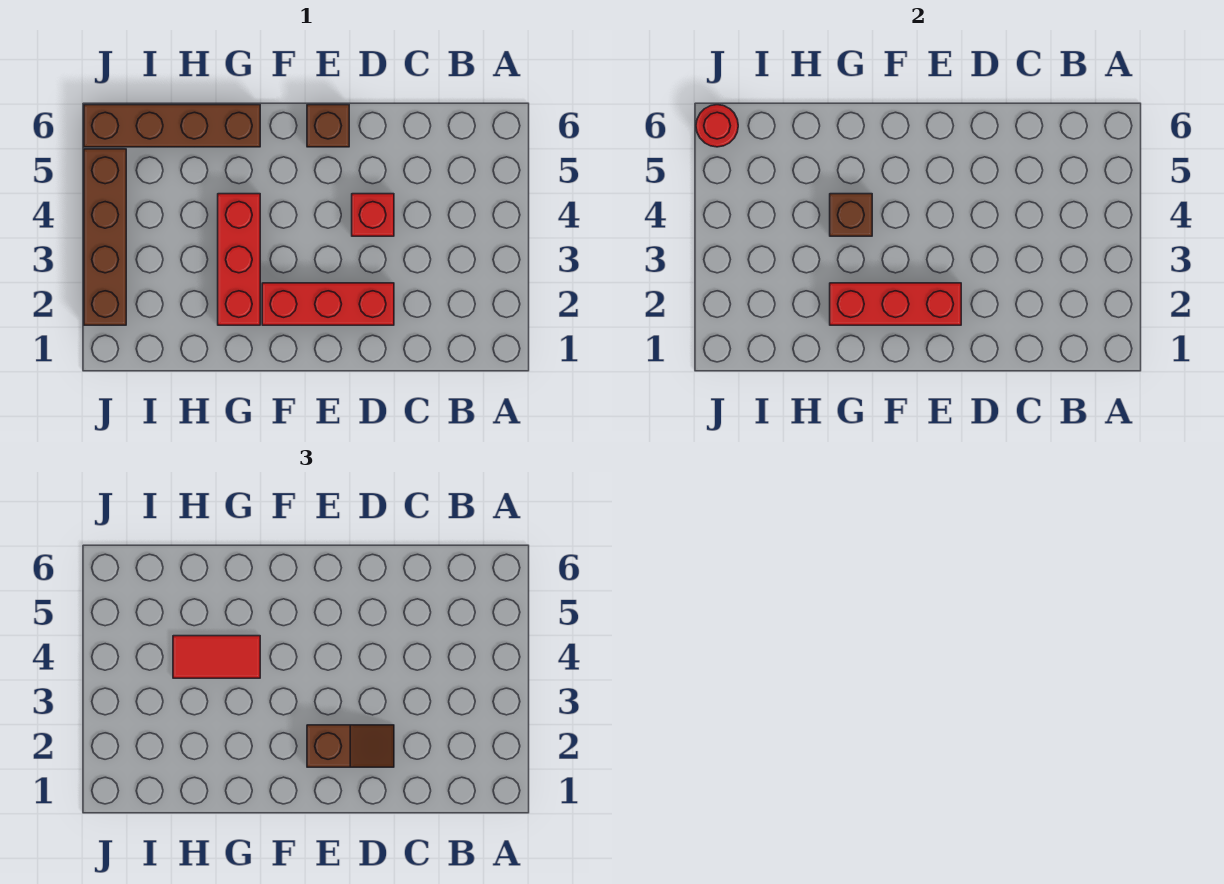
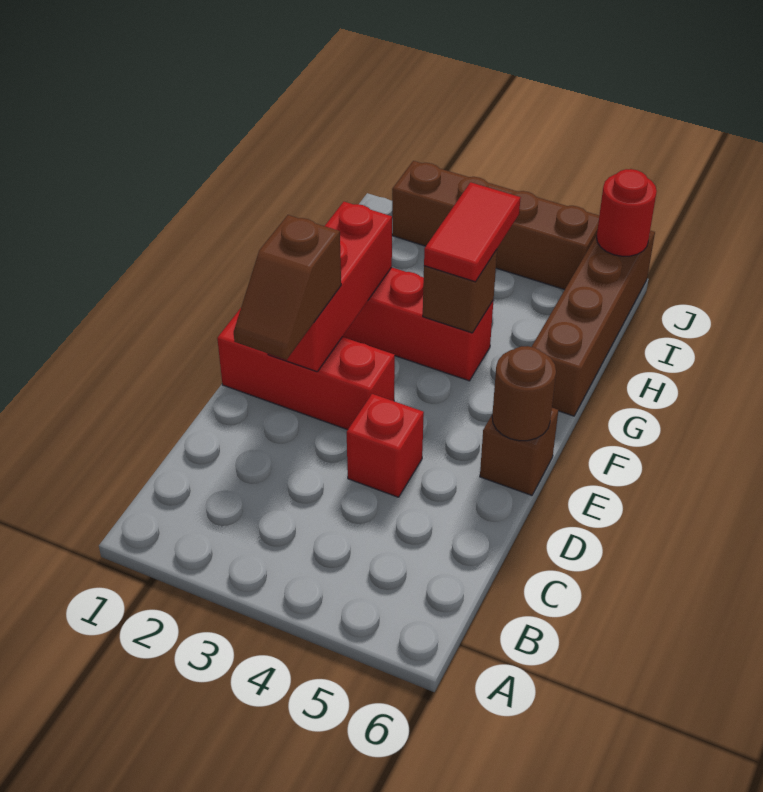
red 1x3 brick [262,283,394,325] -> red 1x3 brick turned to [217,308,395,430]
none -> brown 1x1 round brick [492,346,556,441]

